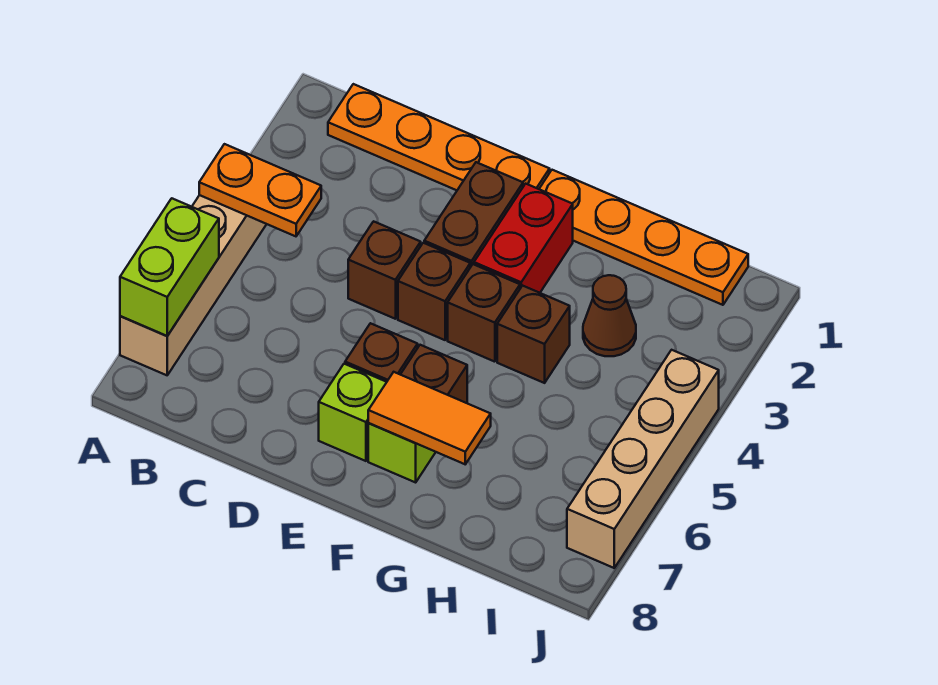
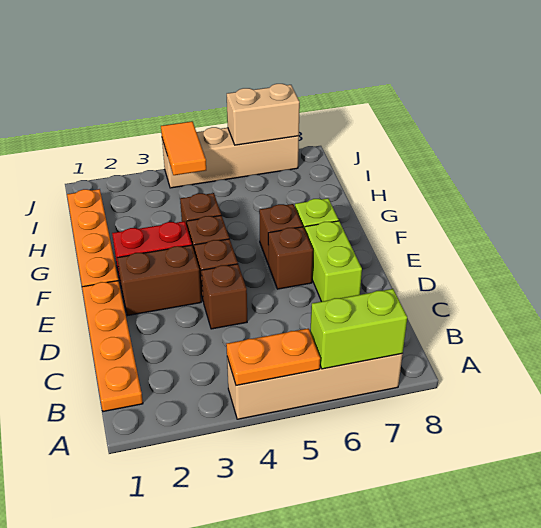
orange 1x2 plate [199,144,321,236] -> orange 1x2 plate turned to [226,328,320,386]
lime 1x1 brick [319,364,387,461] -> lime 1x2 brick [305,221,362,302]
orange 1x2 tile [368,372,491,464] -> orange 1x2 tile moved to [161,122,206,175]
brown 1x1 cone [583,275,636,356] -> none
none -> tan 1x2 brick [227,84,300,145]

